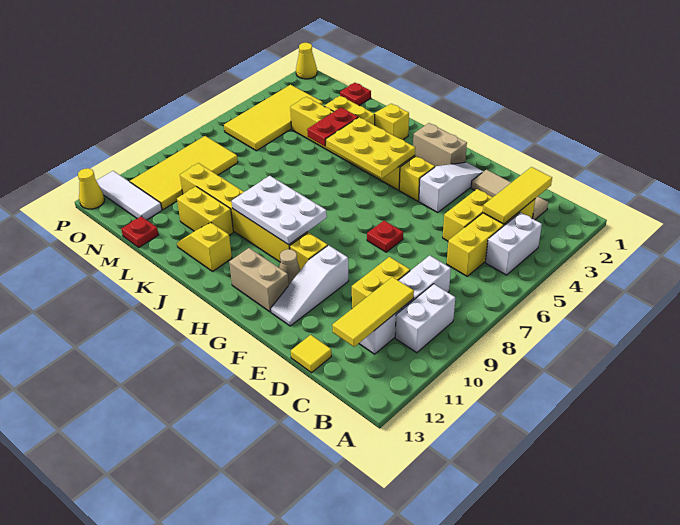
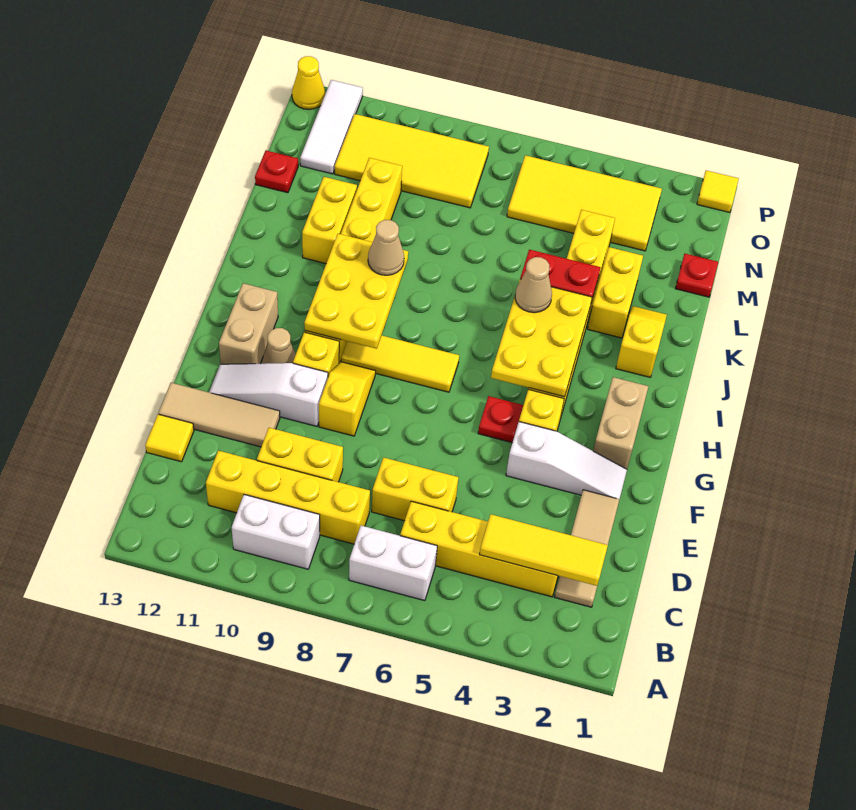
white 1x2 brick [485,212,542,275] -> white 1x2 brick moved to [349,526,437,601]
white 1x4 brick [359,255,451,354] -> yellow 1x4 brick [206,451,370,544]
yellow 1x3 tile [332,277,414,347] -> yellow 1x3 tile moved to [341,336,459,392]
yellow 1x2 brick [443,189,493,241] -> yellow 1x2 brick moved to [372,457,458,521]
none -> tan 1x3 tile [159,383,280,447]
red 1x1 plate [367,221,403,252] -> red 1x1 plate moved to [478,396,523,443]
white 2x3 plate [232,176,327,245] -> yellow 2x3 plate [304,234,408,349]
none -> tan 1x1 cone [515,257,552,313]
none -> tan 1x1 cone [368,220,404,275]
yellow 1x2 slope [177,223,232,271] -> yellow 1x2 slope moved to [319,362,376,436]
yellow 1x1 cone [296,43,317,79] -> yellow 1x1 tile [697,170,739,213]

